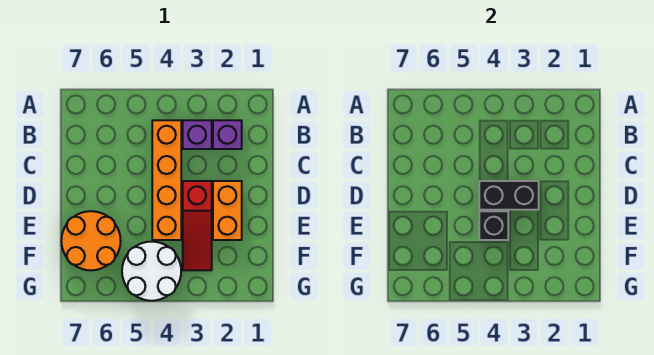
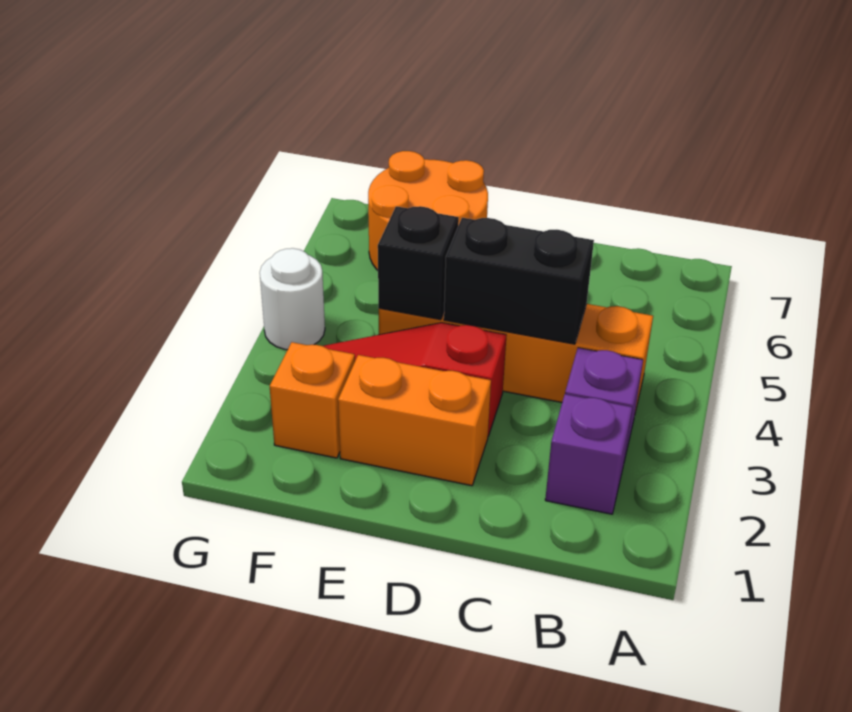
black 1x2 brick [479,181,539,210] -> black 1x2 brick turned to [444,218,594,344]
none -> orange 1x1 brick [270,342,355,458]
white 2x2 round brick [122,242,181,301] -> white 1x1 round brick [260,248,325,350]

